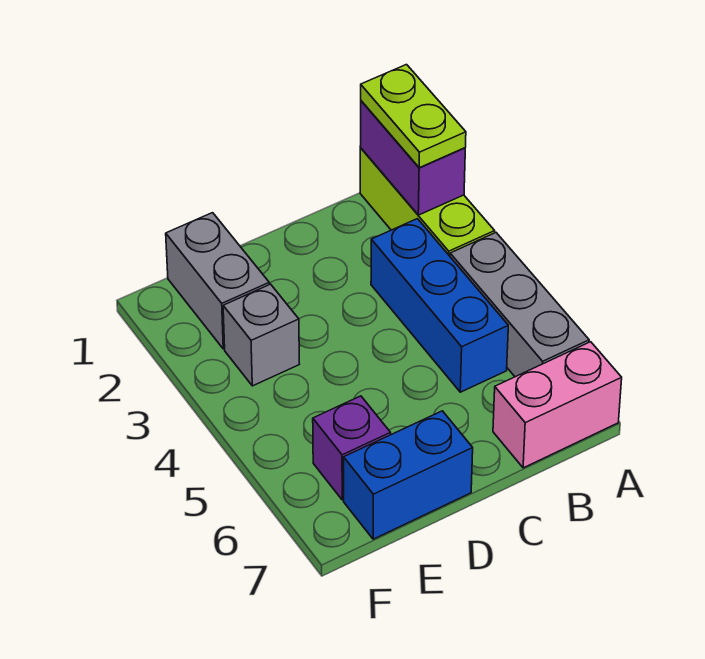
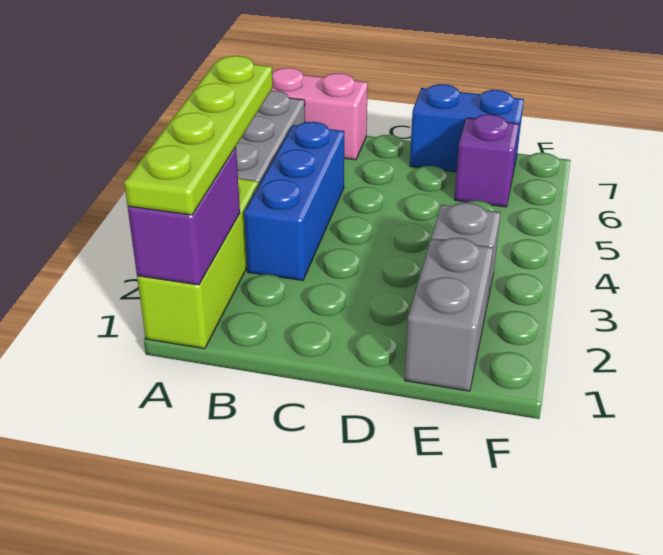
lime 1x2 plate [361,65,466,168] -> lime 1x4 plate [124,56,273,215]

